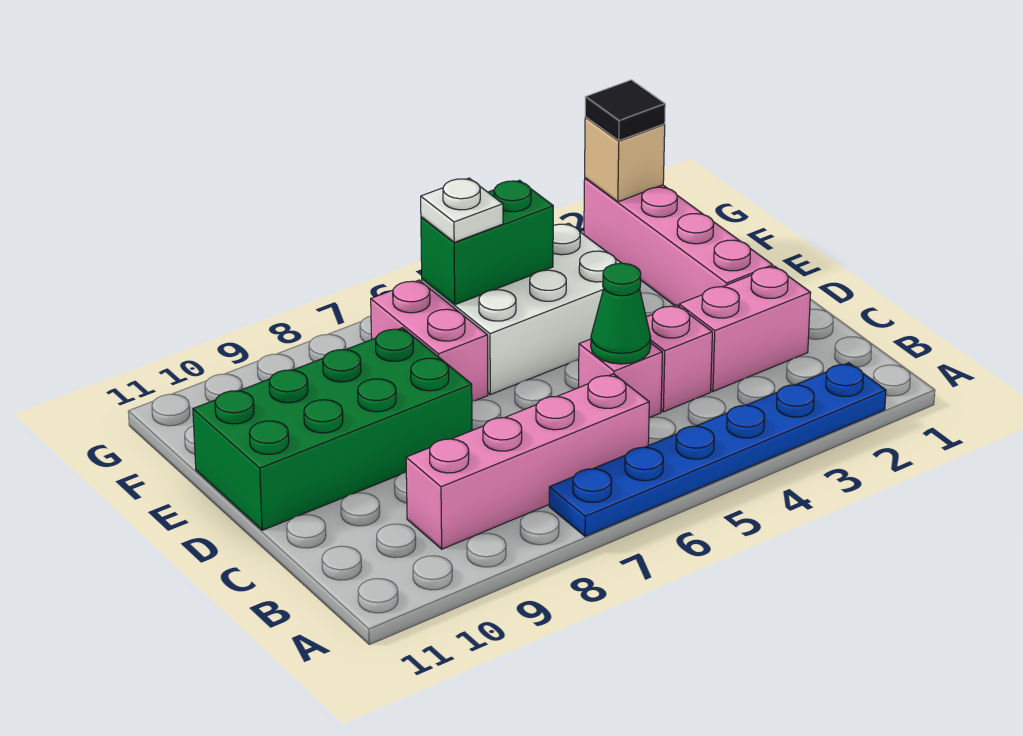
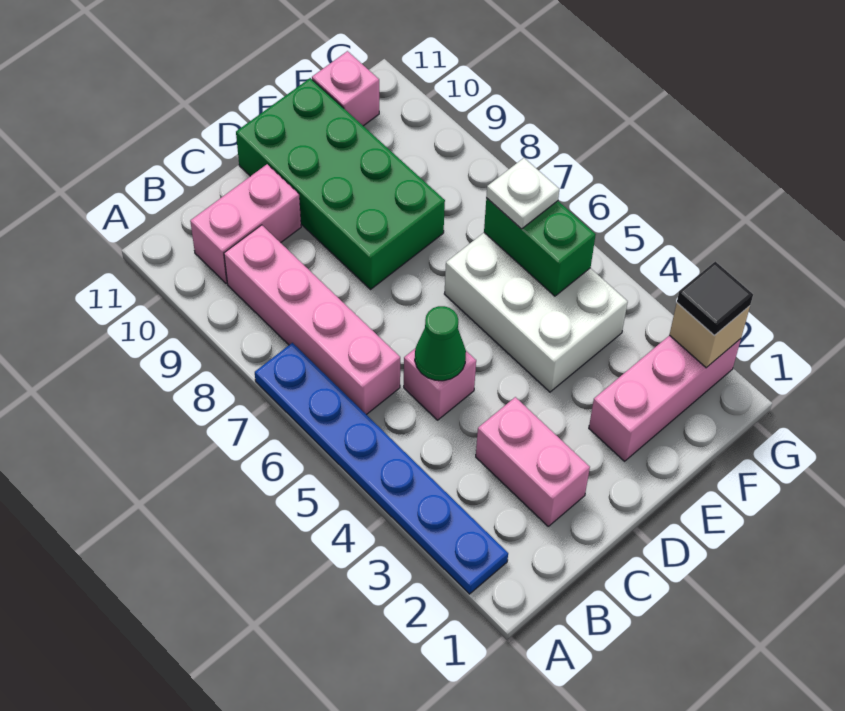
pink 1x1 brick [646,305,712,412] -> pink 1x1 brick moved to [312,51,379,126]
pink 1x4 brick [584,178,773,306] -> pink 1x3 brick [589,335,741,461]
pink 1x2 brick [371,280,488,401] -> pink 1x2 brick moved to [190,164,301,283]

